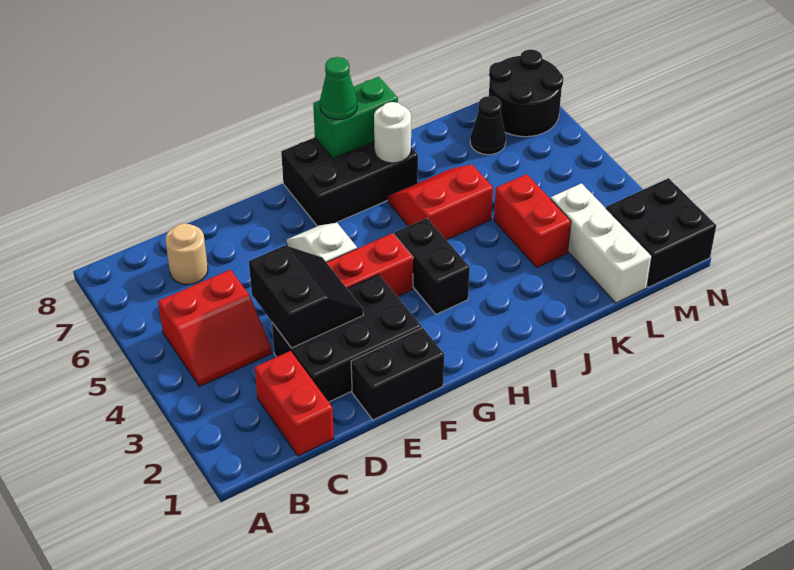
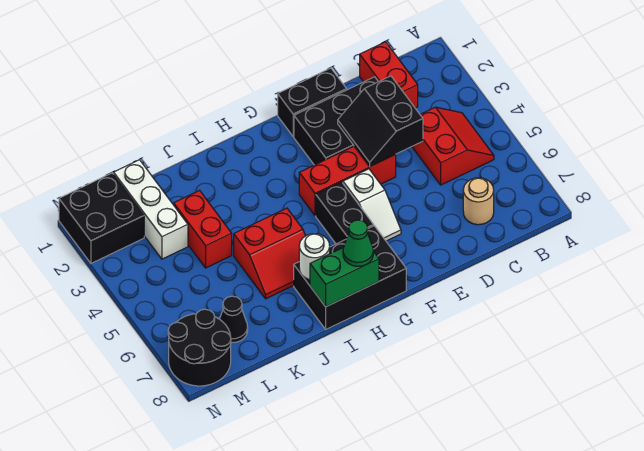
red 2x2 slope [158,270,272,386] -> red 2x2 slope turned to [412,107,494,185]
black 1x2 brick [395,218,470,314] -> black 1x2 brick moved to [316,182,374,244]

